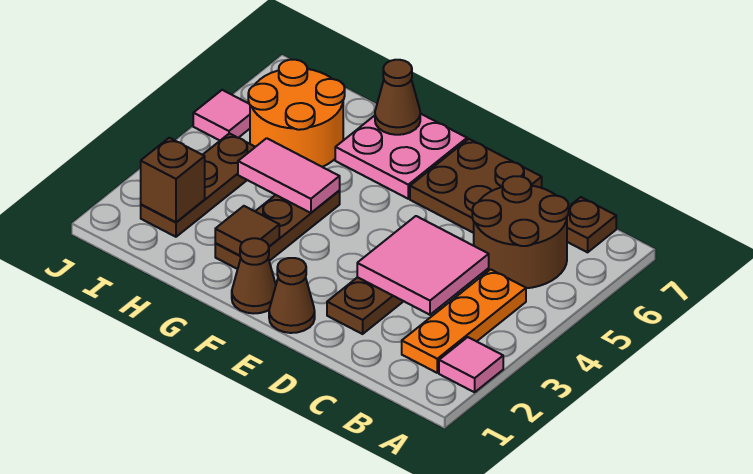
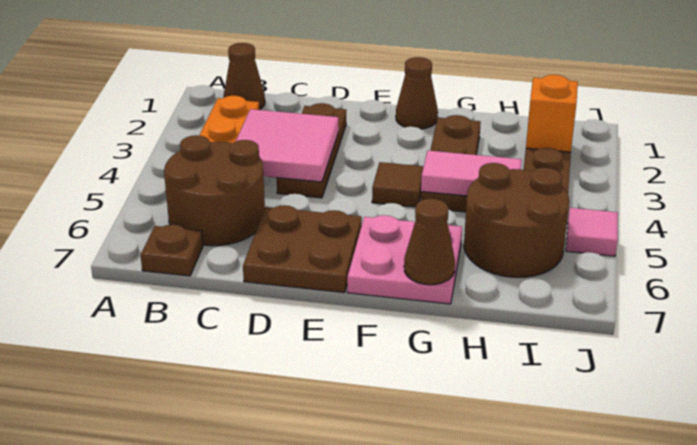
pink 1x1 tile [439,337,503,392] -> none
brown 1x1 cone [269,258,315,333] -> brown 1x1 cone moved to [223,43,265,110]
brown 1x1 tile [215,206,279,256] -> brown 1x1 tile moved to [372,162,424,207]
orange 2x2 round brick [248,60,345,167] -> brown 2x2 round brick [464,163,569,278]
brown 1x1 brick [141,138,205,222] -> orange 1x1 brick [526,75,578,152]

